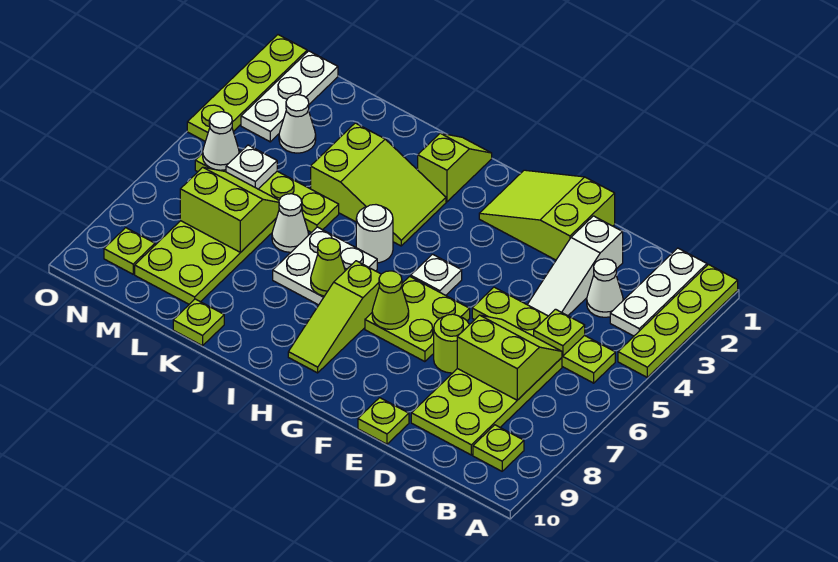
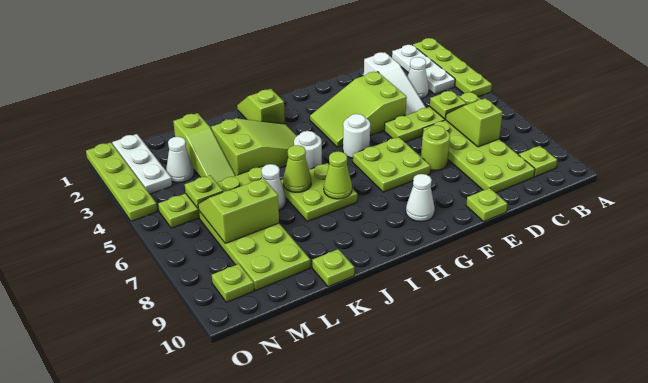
lime 2x2 slope [457,315,562,400] -> lime 1x2 slope [445,98,503,147]
lime 2x3 slope [479,170,615,260] -> lime 2x3 slope moved to [310,72,407,147]
white 1x1 plate [411,254,462,295] -> white 1x1 round brick [343,114,370,158]
lime 1x1 cone [372,271,409,329] -> lime 1x1 cone moved to [283,145,311,192]
lime 1x3 slope [288,261,381,373] -> lime 1x3 slope moved to [173,113,236,182]
white 2x2 plate [273,227,377,305] -> lime 2x2 plate [281,163,357,221]
white 1x1 plate [226,145,277,189] -> lime 1x1 plate [185,175,223,208]
white 1x1 cone [203,112,239,170] -> white 1x1 cone moved to [406,174,435,222]

